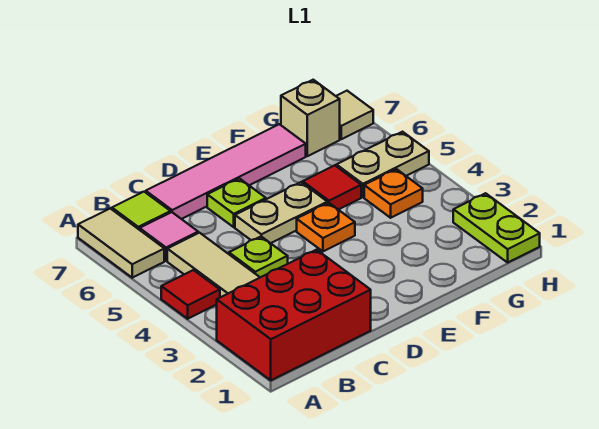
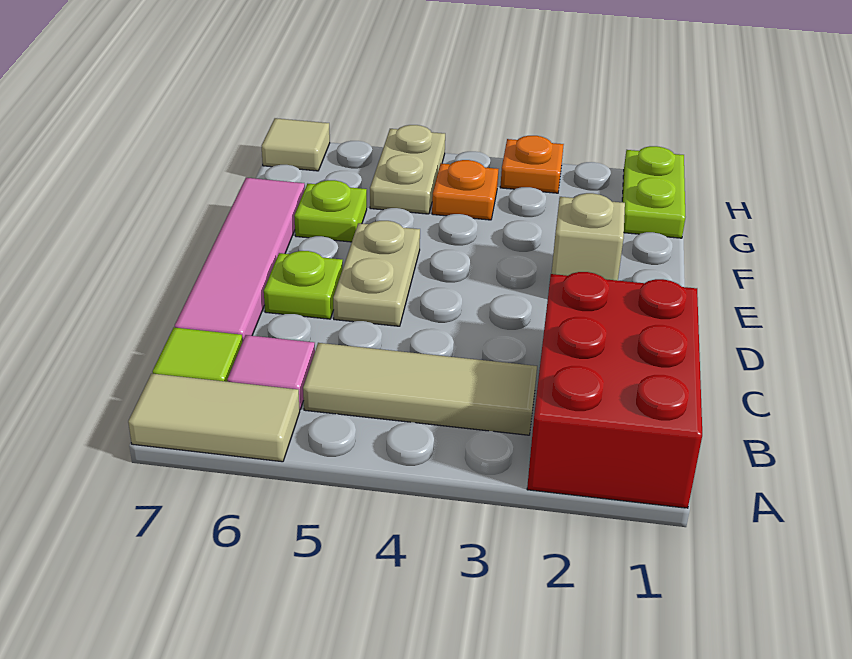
red 1x1 tile [161,270,220,319] -> none
lime 1x1 plate [229,237,288,277] -> lime 1x1 plate moved to [294,180,367,242]
orange 1x1 plate [297,203,355,251] -> orange 1x1 plate moved to [500,136,564,193]
red 1x1 tile [303,165,361,210] -> none
tan 1x1 brick [281,80,340,156] -> tan 1x1 brick moved to [551,193,625,281]
lime 1x2 plate [453,193,540,262] -> lime 1x2 plate turned to [622,146,685,238]

